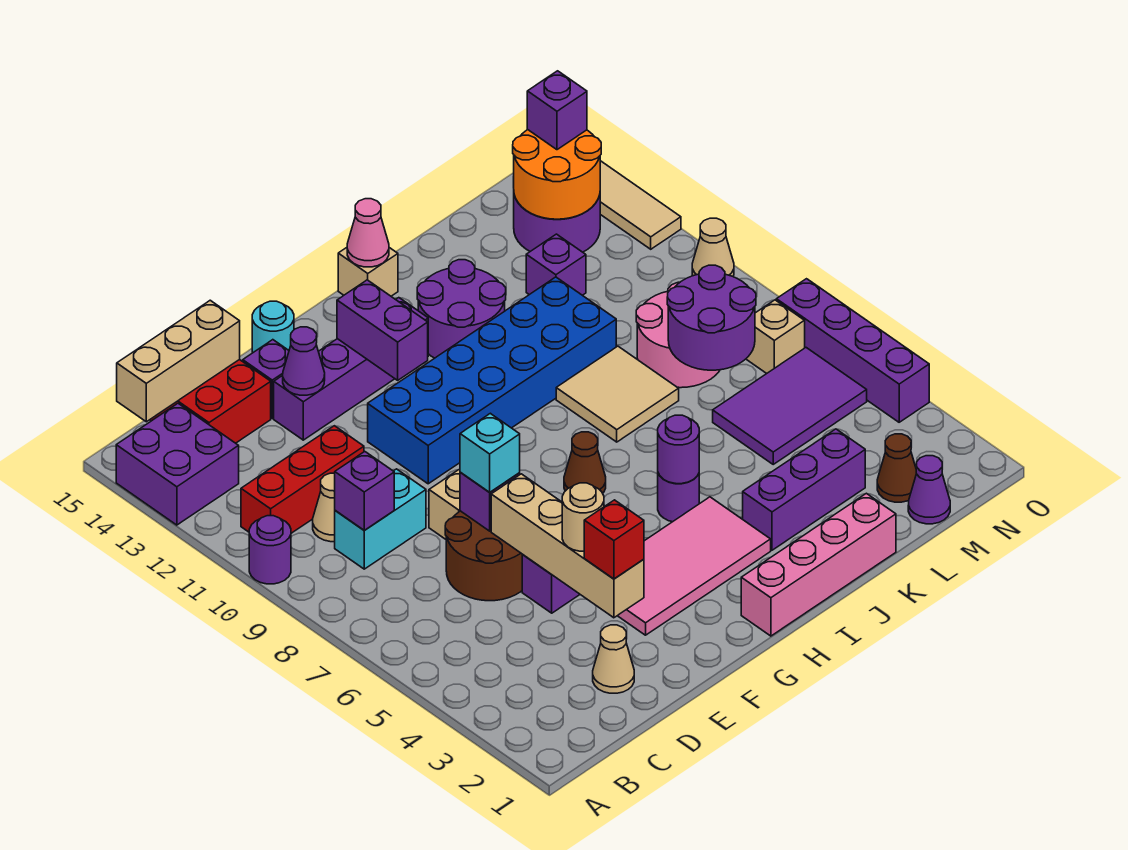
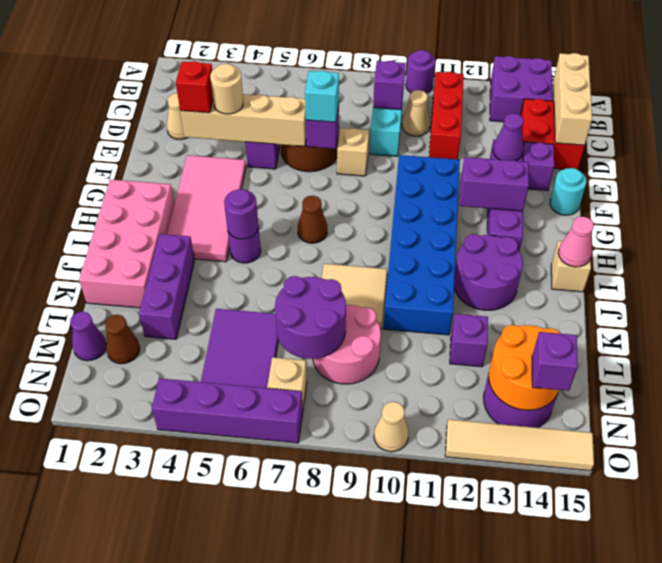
pink 1x4 brick [741,493,896,636] -> pink 2x4 brick [79,179,174,308]

